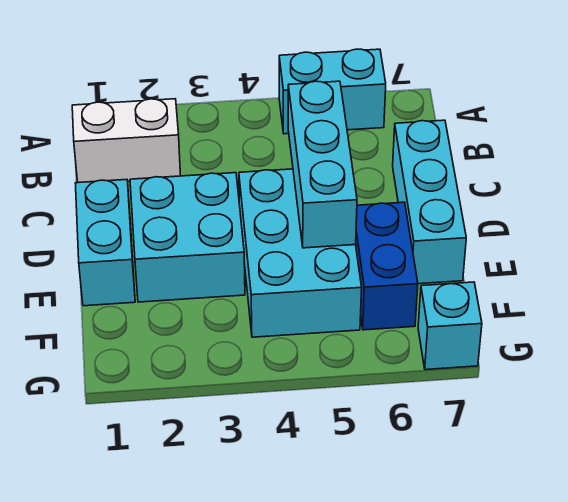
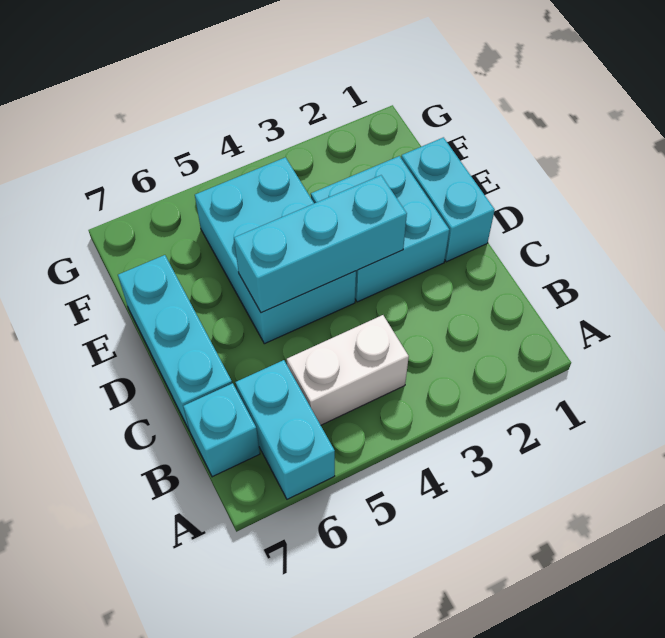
cyan 1x2 brick [279,49,386,134] -> cyan 1x2 brick turned to [235,360,335,499]
white 1x2 brick [72,99,180,183] -> white 1x2 brick moved to [287,315,409,425]
cyan 1x3 brick [288,81,357,248] -> cyan 1x3 brick turned to [234,175,407,313]
blue 1x2 brick [356,202,418,330] -> none
cyan 1x1 brick [418,282,482,370] -> cyan 1x1 brick moved to [183,383,260,477]

